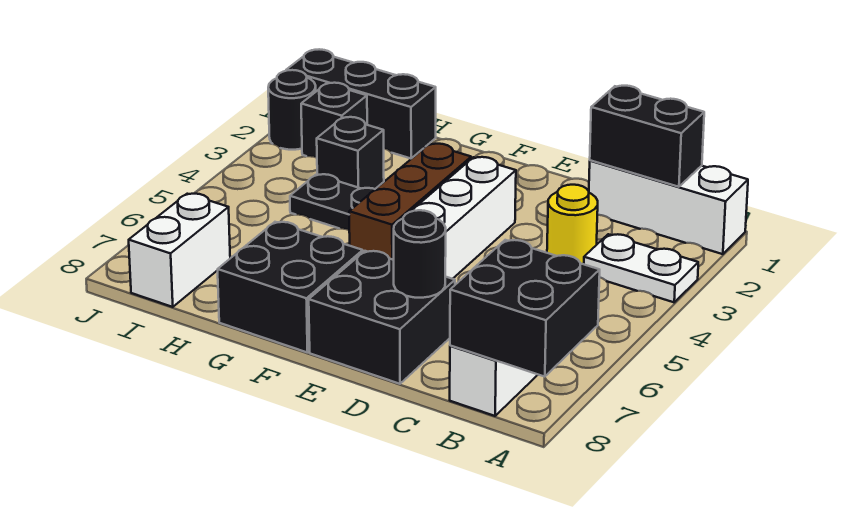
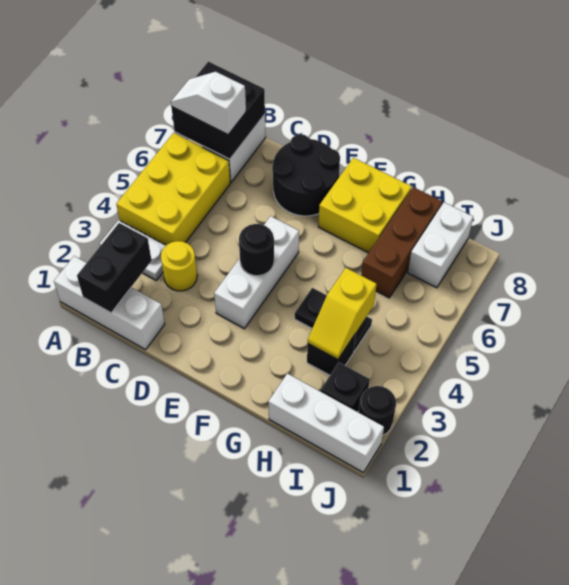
none -> yellow 2x3 brick [116,133,230,245]
none -> white 1x2 slope [171,72,246,135]
black 1x2 brick [590,86,704,187] -> black 1x2 brick turned to [77,223,152,313]
black 2x2 brick [309,251,455,384] -> black 2x2 round brick [272,134,340,216]
black 1x1 round brick [394,210,446,298] -> black 1x1 round brick moved to [239,224,274,276]
brown 1x3 brick [349,144,471,260] -> brown 1x3 brick moved to [361,187,442,298]
black 2x2 brick [218,222,363,353] -> yellow 2x2 brick [318,158,412,253]
black 1x3 brick [286,49,436,158] -> white 1x3 brick [268,374,384,473]
none -> yellow 1x2 slope [308,268,377,360]

